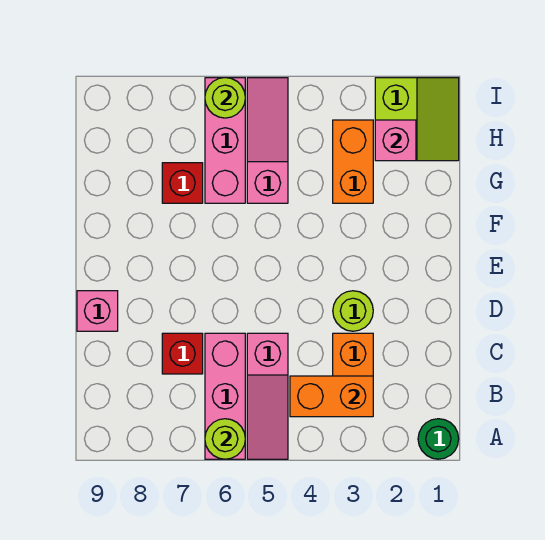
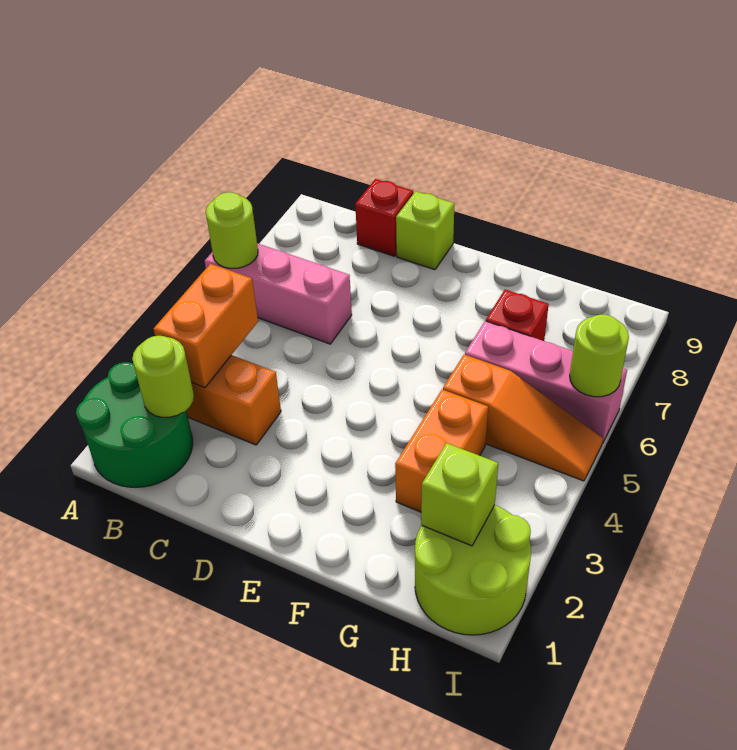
green 1x1 round brick [418,419,459,459] -> green 2x2 round brick [76,362,193,487]
pink 1x3 slope [247,333,288,459] -> none
red 1x1 brick [162,333,203,374] -> red 1x1 brick moved to [355,179,413,256]
lime 1x1 round brick [333,291,373,331] -> lime 1x1 round brick moved to [132,336,194,417]
pink 1x1 brick [77,291,118,331] -> lime 1x1 brick [396,191,454,270]
orange 1x2 brick [333,120,373,203] -> orange 1x2 brick turned to [395,390,488,512]
pink 1x3 slope [247,78,288,203] -> orange 1x3 slope [443,354,603,481]
lime 2x2 slope [375,78,459,161] -> lime 2x2 round brick [415,505,531,635]
pink 1x1 brick [375,120,416,161] -> lime 1x1 brick [421,443,498,546]

